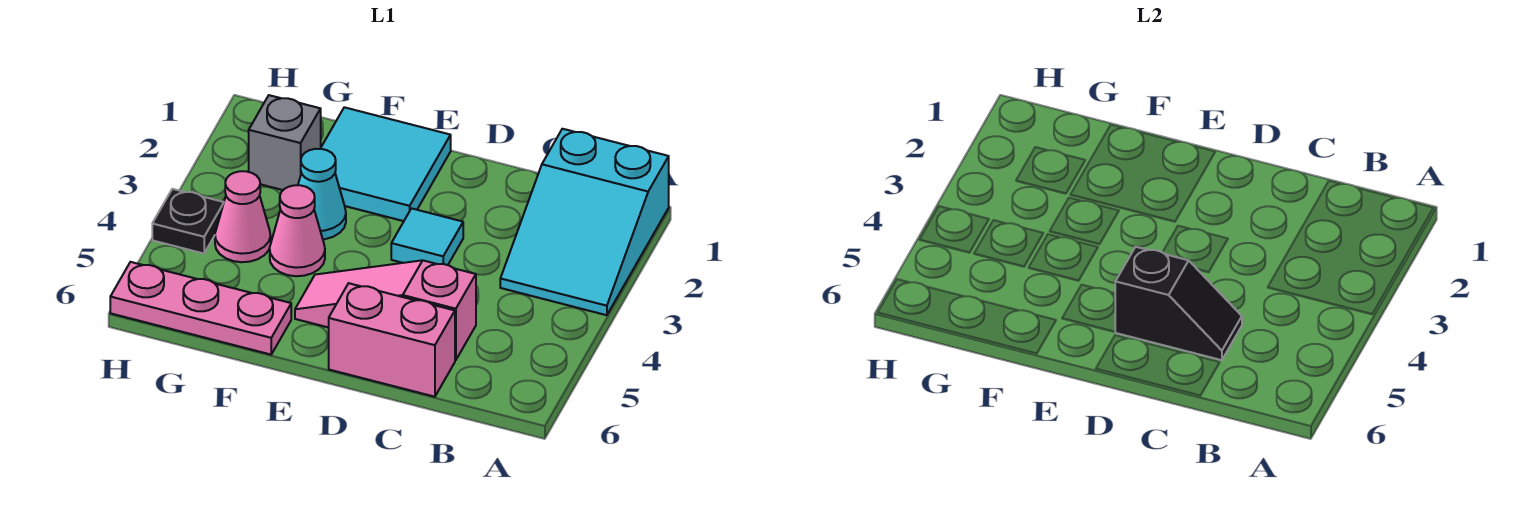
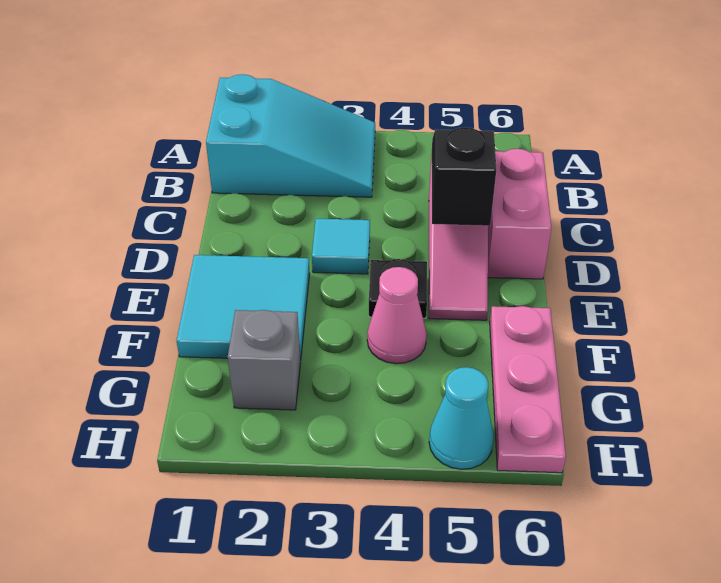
cyan 1x1 cone [298,149,346,239] -> cyan 1x1 cone moved to [429,367,494,469]
pink 1x1 cone [215,171,271,262] -> none
black 1x1 plate [152,189,224,254] -> black 1x1 plate moved to [369,259,427,318]

